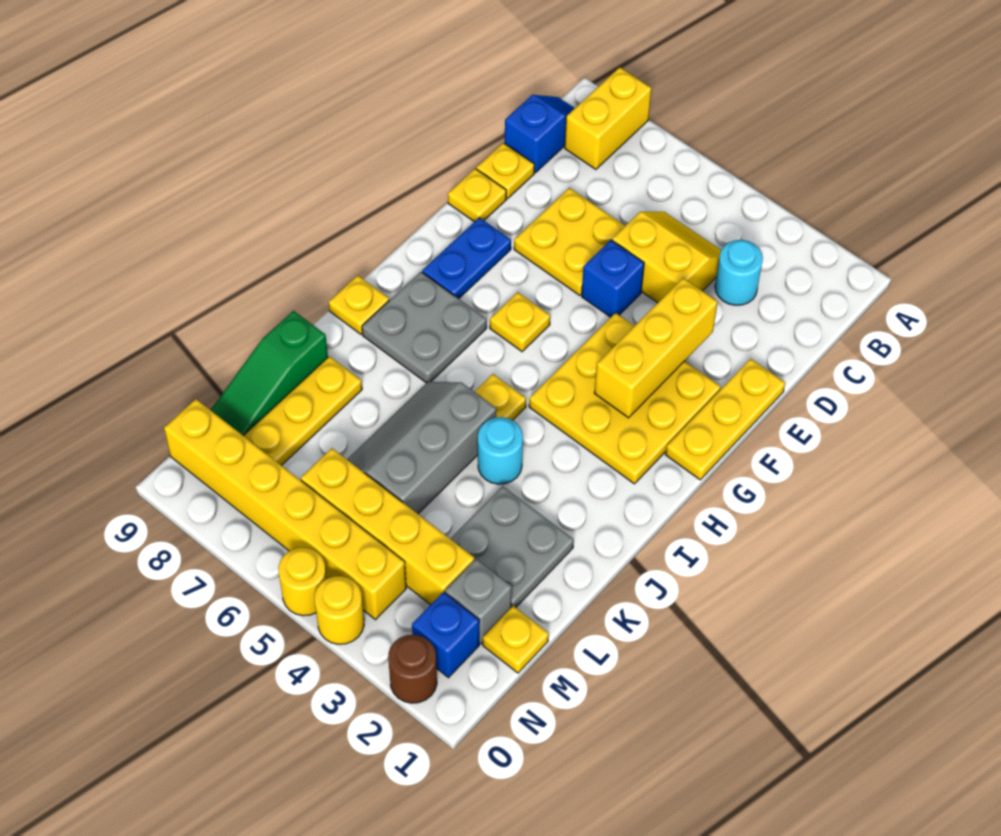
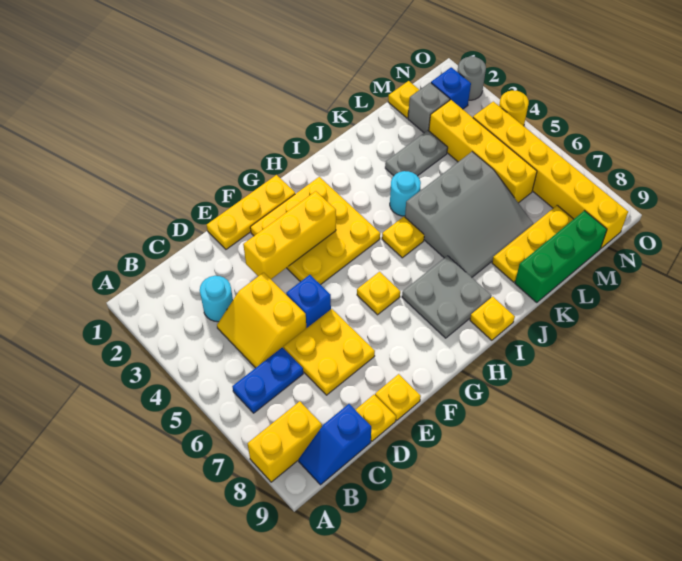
blue 1x2 plate [422,218,511,299] -> blue 1x2 plate moved to [232,347,303,413]
grey 2x3 slope [347,382,496,514] -> grey 3x3 slope [405,152,534,277]
grey 2x2 plate [450,486,574,607] -> grey 1x2 plate [385,131,448,176]
green 1x3 slope [211,311,328,435] -> green 1x3 brick [515,211,607,303]
brown 1x1 round brick [388,635,437,703] -> grey 1x1 round brick [457,56,486,100]
yellow 1x1 round brick [278,548,327,616] -> none

